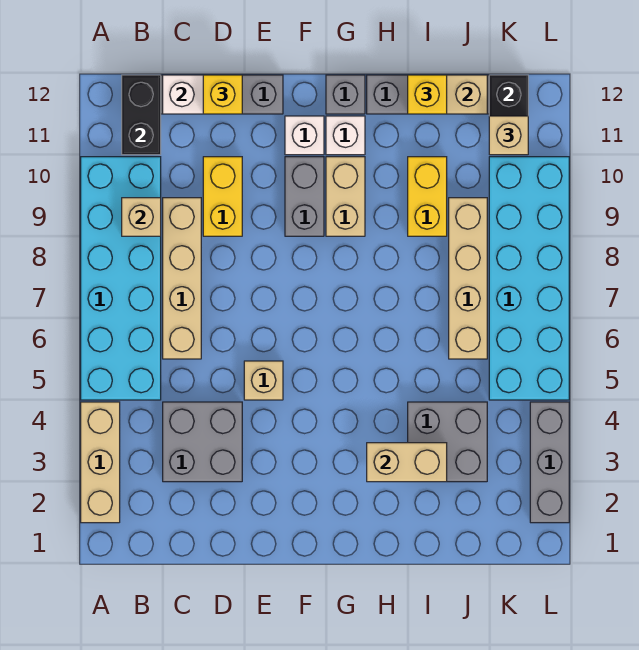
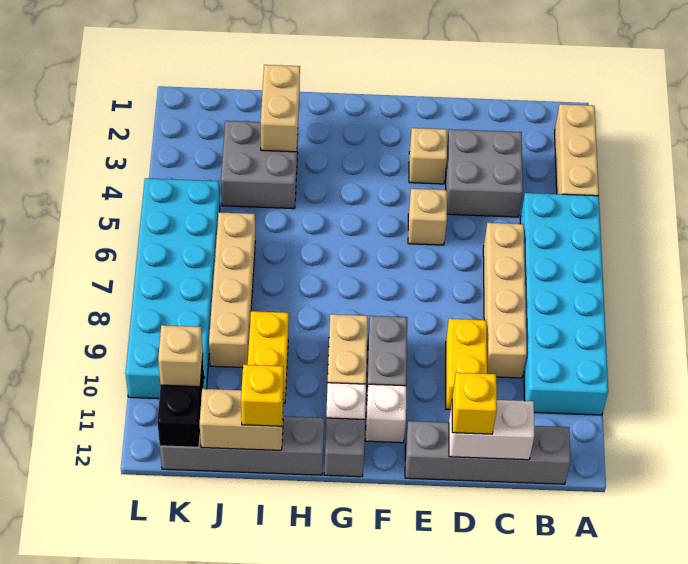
tan 1x1 brick [122,198,161,236] -> tan 1x1 brick moved to [409,128,447,184]
black 1x2 brick [122,75,161,155] -> none
tan 1x2 brick [367,443,447,482] -> tan 1x2 brick turned to [261,65,300,152]
grey 1x3 brick [530,402,569,523] -> none

